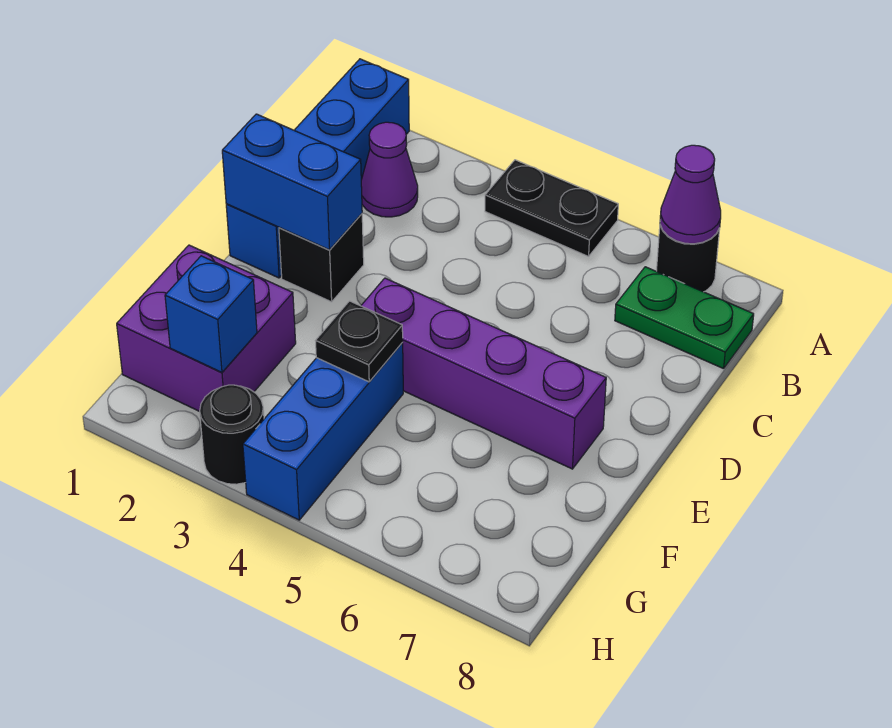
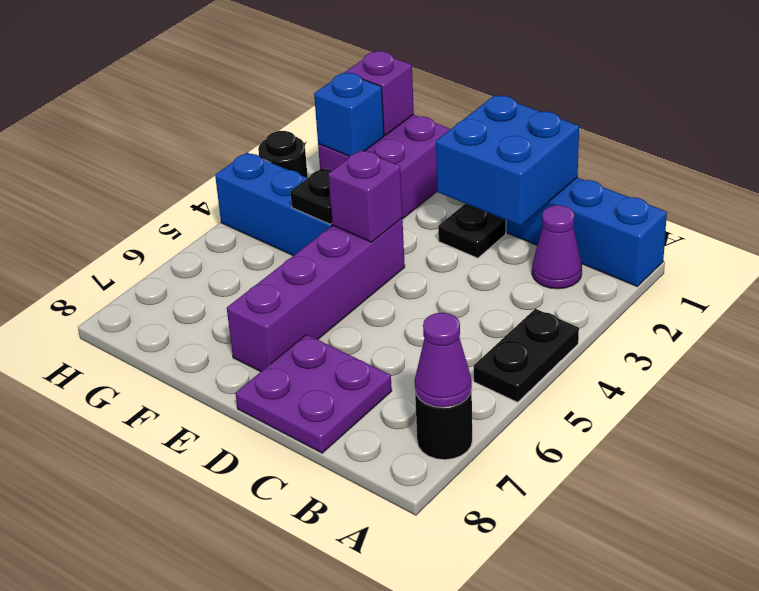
green 1x2 plate [615,267,754,369] -> none
none -> purple 2x2 plate [235,335,392,453]
blue 1x2 brick [222,114,362,250] -> blue 2x2 brick [436,95,579,226]
black 1x1 brick [279,214,364,302] -> black 1x1 plate [438,204,506,258]
none -> purple 1x1 brick [328,150,402,242]
none -> purple 1x1 brick [346,51,414,135]

